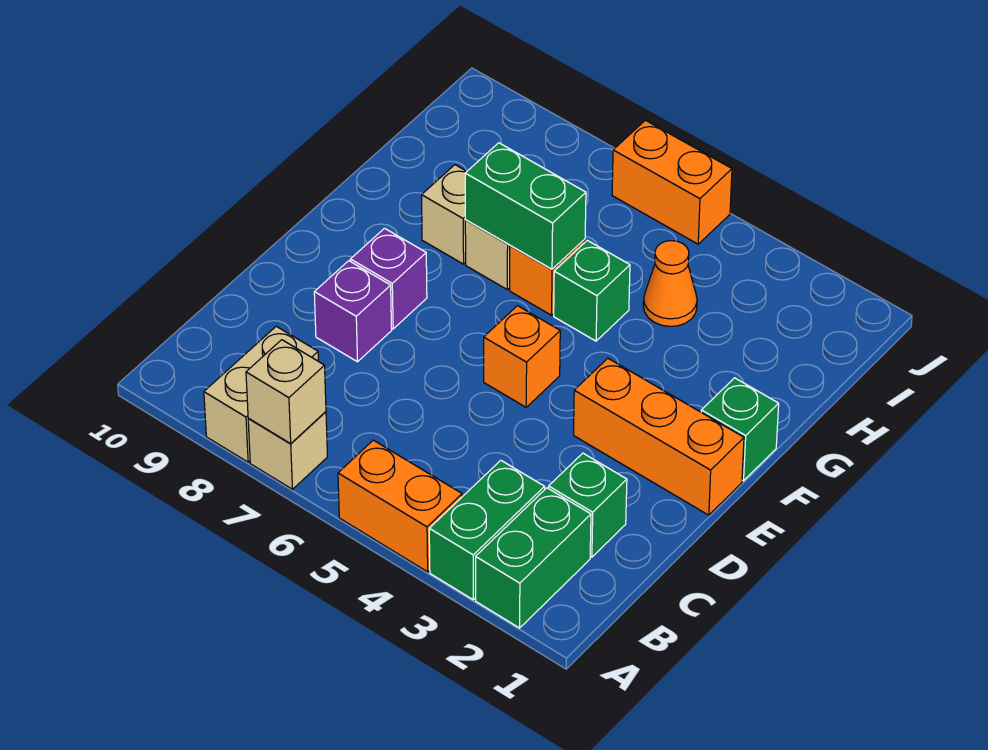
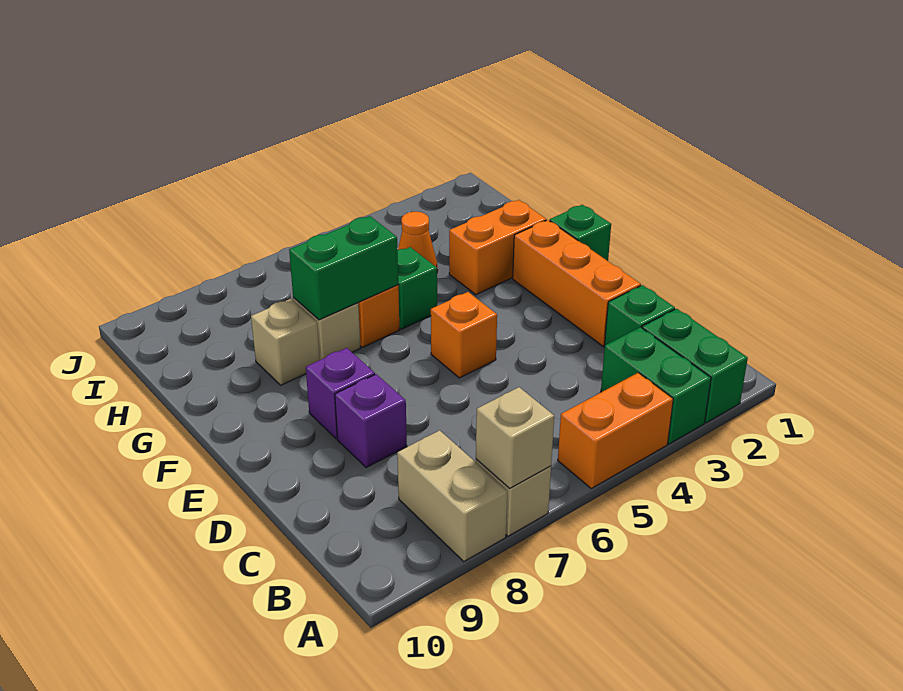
orange 1x3 brick [574,358,744,515] -> orange 1x3 brick turned to [513,220,641,346]
orange 1x2 brick [612,120,732,244] -> orange 1x2 brick moved to [449,200,546,295]

